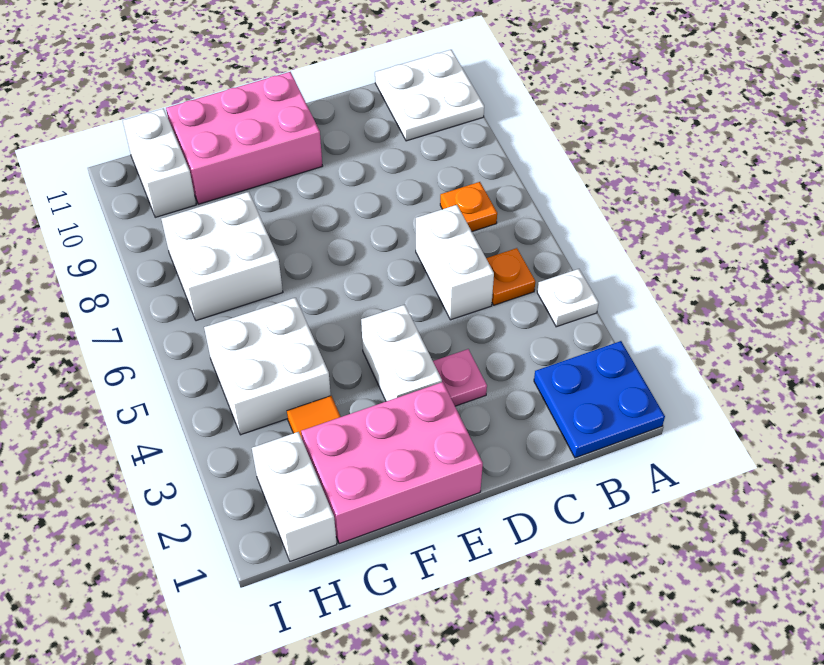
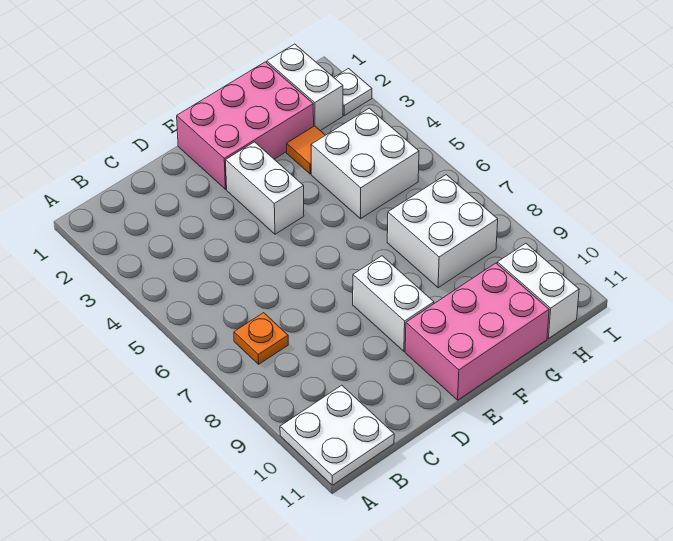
blue 2x2 plate [534,341,665,458] -> none
white 1x1 plate [537,269,599,327] -> white 1x1 plate moved to [334,69,372,115]
orange 1x1 plate [486,248,535,305] -> none
white 1x2 brick [416,205,494,320] -> white 1x2 brick moved to [353,256,434,351]
pink 1x1 plate [433,349,487,406] -> none

